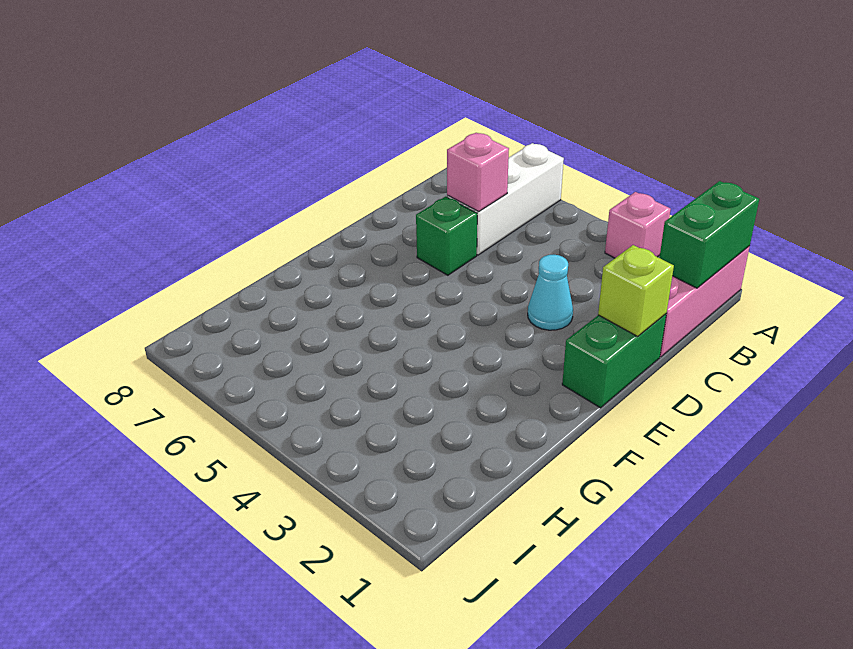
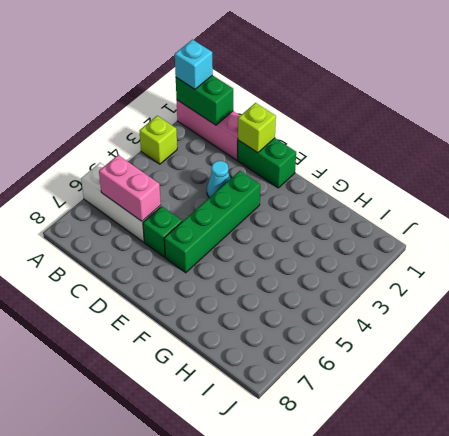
none -> cyan 1x1 brick [175,40,213,89]
pink 1x1 brick [605,192,671,258] -> lime 1x1 brick [139,116,177,164]
pink 1x1 brick [447,133,509,211] -> pink 1x2 brick [99,155,161,221]
none -> green 1x4 brick [164,171,260,273]

